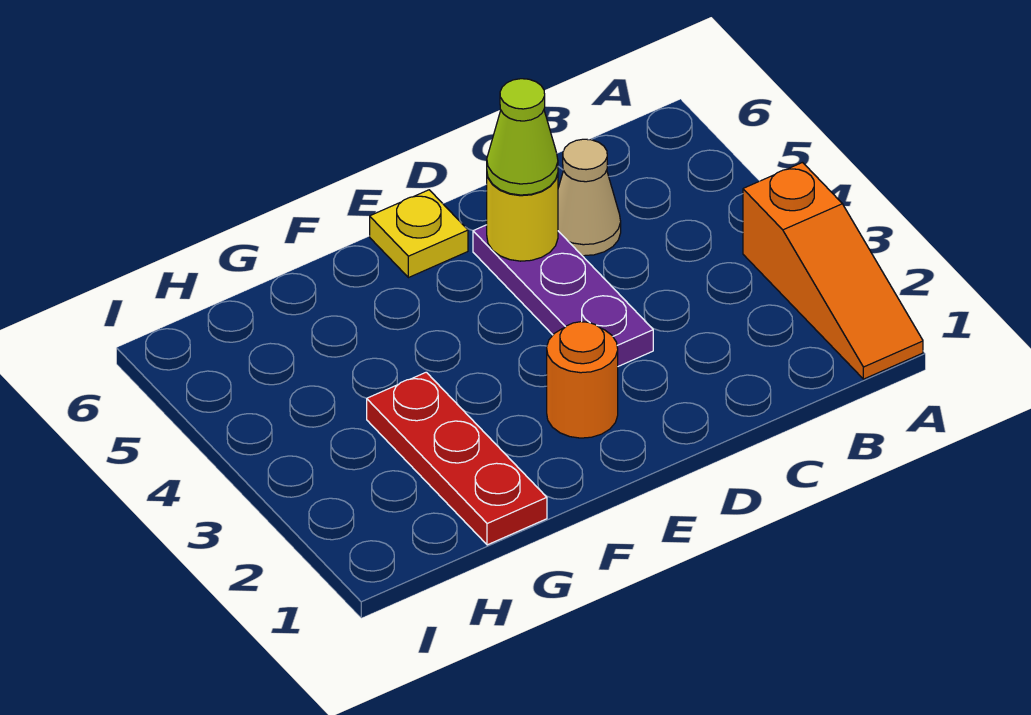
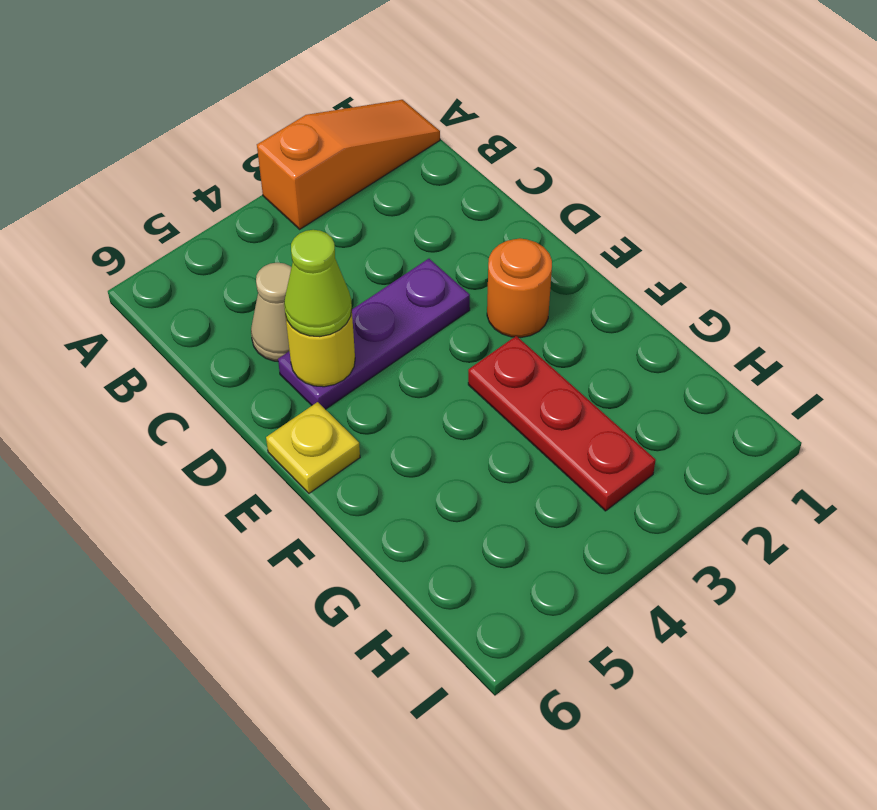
red 1x3 plate [367,372,547,545] -> red 1x3 plate turned to [468,336,656,511]

